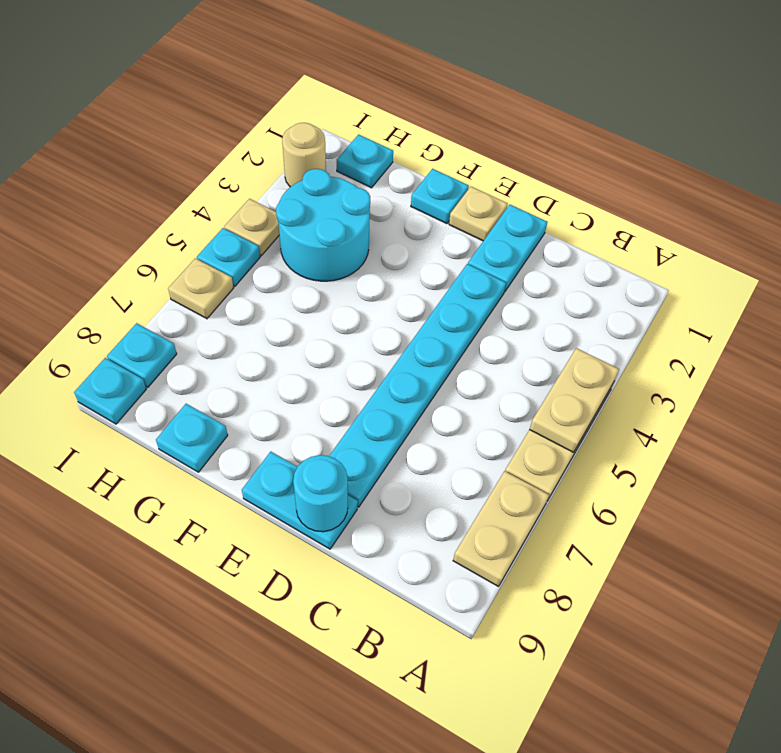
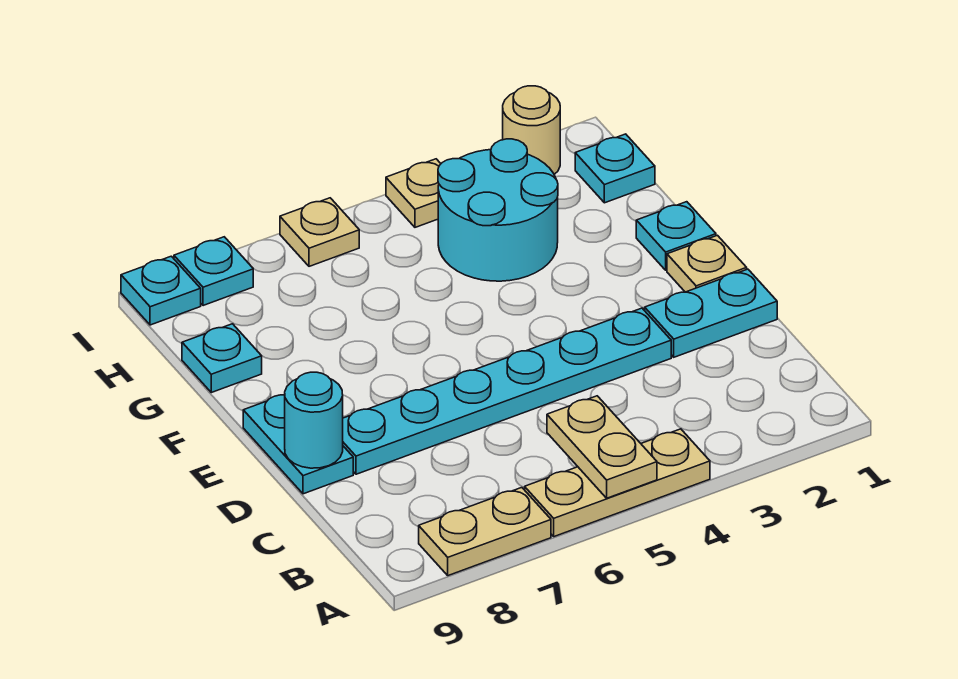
tan 1x2 plate [530,348,619,452] -> tan 1x2 plate turned to [547,396,657,498]
cyan 1x1 plate [197,228,260,286] -> none

